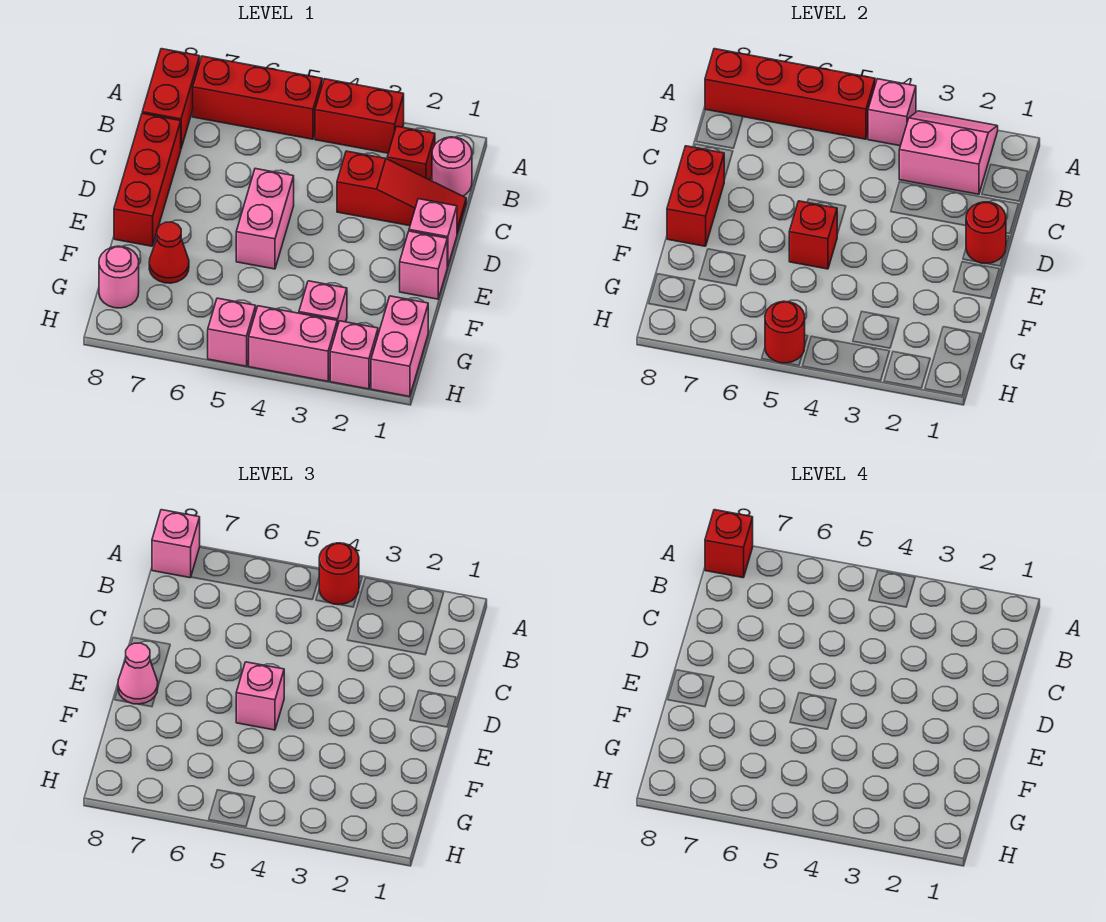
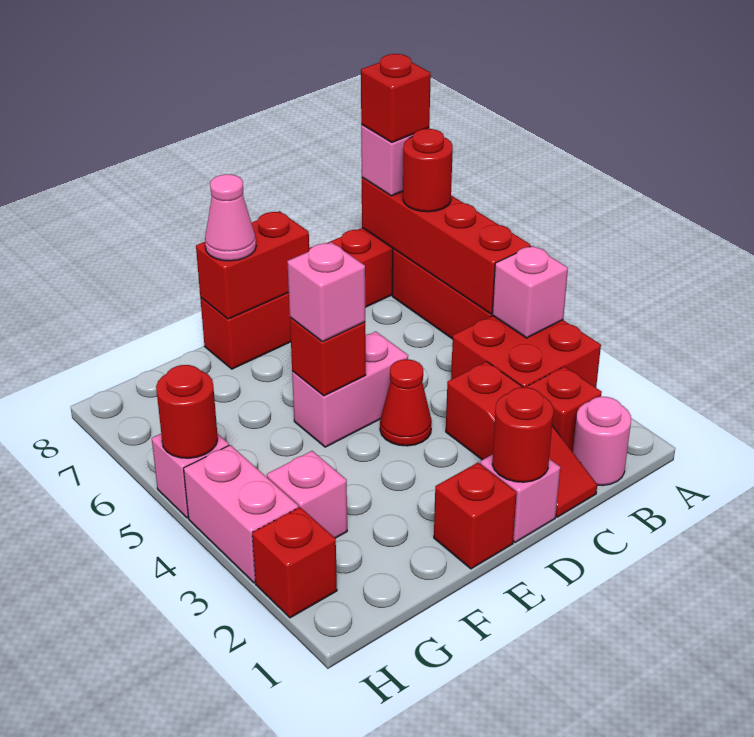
pink 2x2 slope [899,111,998,194] -> none
red 1x2 brick [315,79,404,153] -> red 2x2 brick [451,315,601,387]
red 1x1 round brick [319,543,359,605] -> red 1x1 round brick moved to [403,129,453,212]
pink 1x1 brick [400,231,447,299] -> red 1x1 brick [434,463,517,569]
red 1x1 cone [149,222,189,283] -> red 1x1 cone moved to [380,359,432,446]
pink 1x2 brick [371,296,428,397] -> none
pink 1x1 round brick [99,246,139,308] -> none
pink 1x1 brick [330,321,378,389] -> red 1x1 brick [252,507,337,618]

